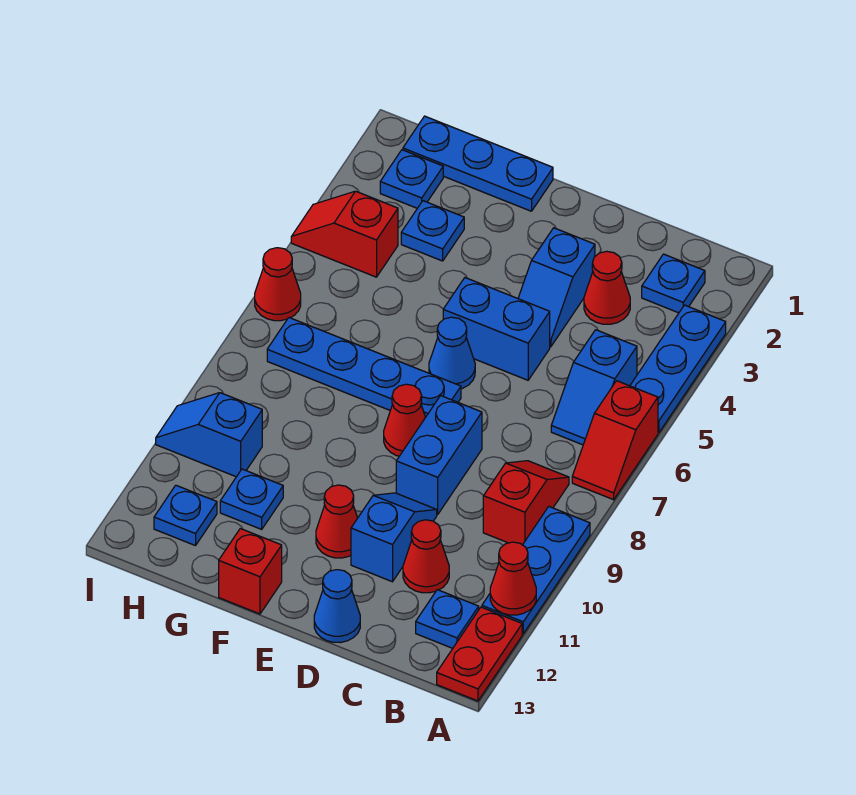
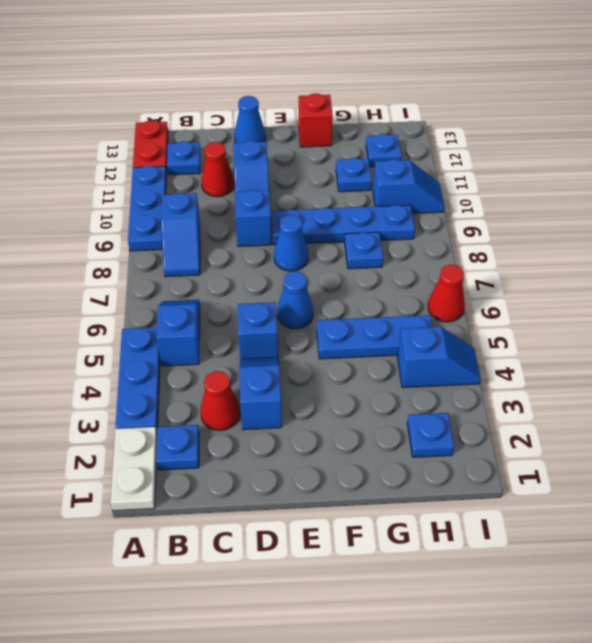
none -> white 1x2 plate [110,427,157,511]
red 1x2 slope [572,381,658,500] -> none
red 1x1 cone [490,542,536,615] -> none
red 1x2 slope [483,461,569,545] -> blue 1x2 slope [161,193,200,277]
blue 1x2 brick [443,278,550,380] -> blue 1x1 brick [238,302,278,359]
blue 1x2 brick [396,396,482,515] -> blue 1x1 brick [235,190,272,246]
blue 1x4 plate [267,318,461,417] -> blue 1x4 plate moved to [272,205,415,245]
red 1x1 cone [384,384,426,456] -> blue 1x1 cone [274,215,308,271]
red 1x1 cone [316,485,357,558] -> none
blue 1x3 plate [403,116,553,211] -> blue 1x3 plate moved to [317,315,433,359]
blue 1x1 plate [401,201,464,261] -> blue 1x1 plate moved to [345,232,383,269]
red 1x2 slope [291,191,398,277] -> blue 1x2 slope [397,327,481,388]

